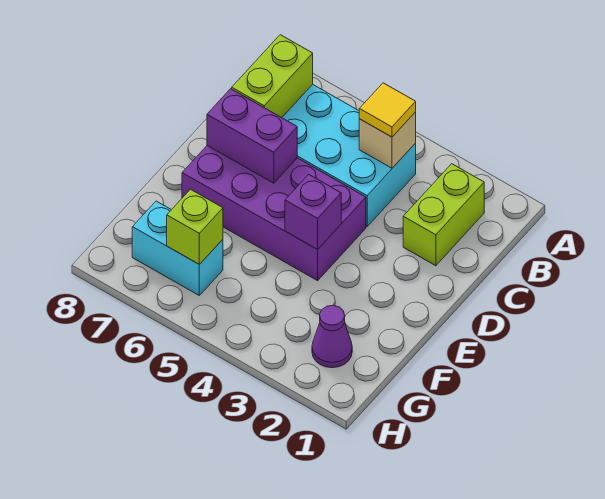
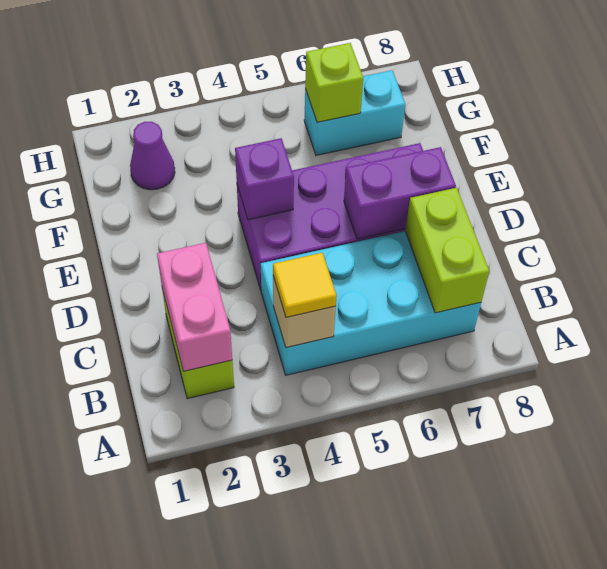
none -> pink 1x2 brick [157,243,232,371]

